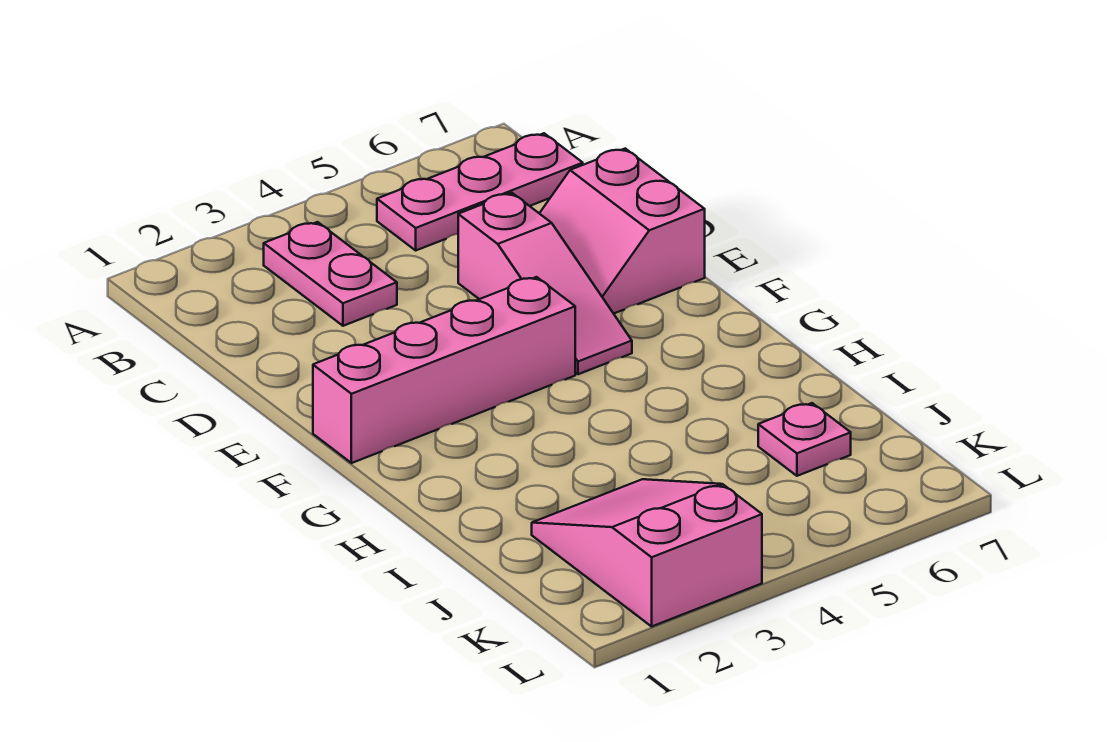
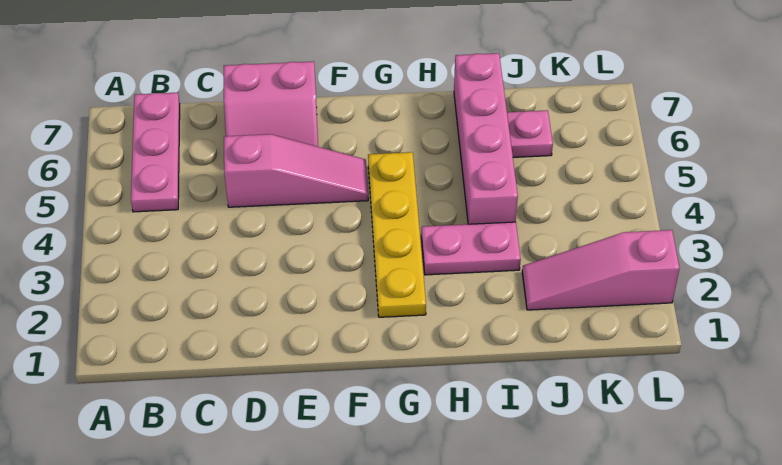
pink 1x2 plate [264,222,397,326] -> pink 1x2 plate moved to [421,222,521,275]
pink 1x4 brick [313,277,575,463] -> pink 1x4 brick moved to [454,53,518,224]
none -> yellow 1x4 plate [368,152,426,317]
pink 2x3 slope [532,479,762,626] -> pink 1x3 slope [522,230,679,310]

